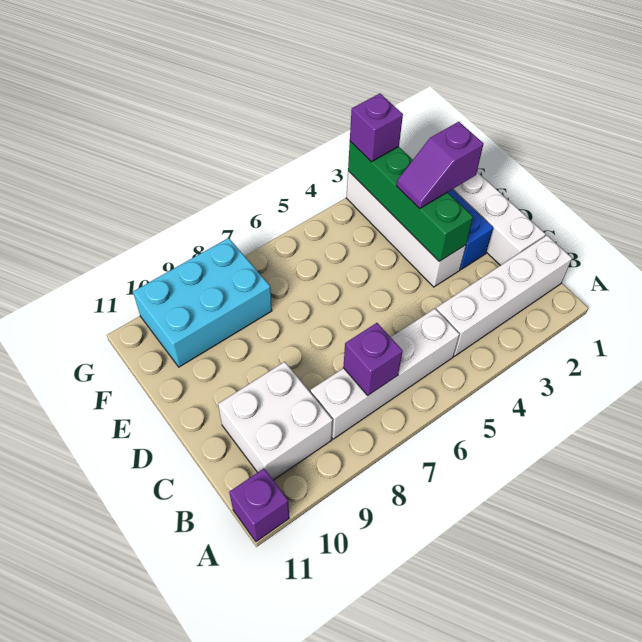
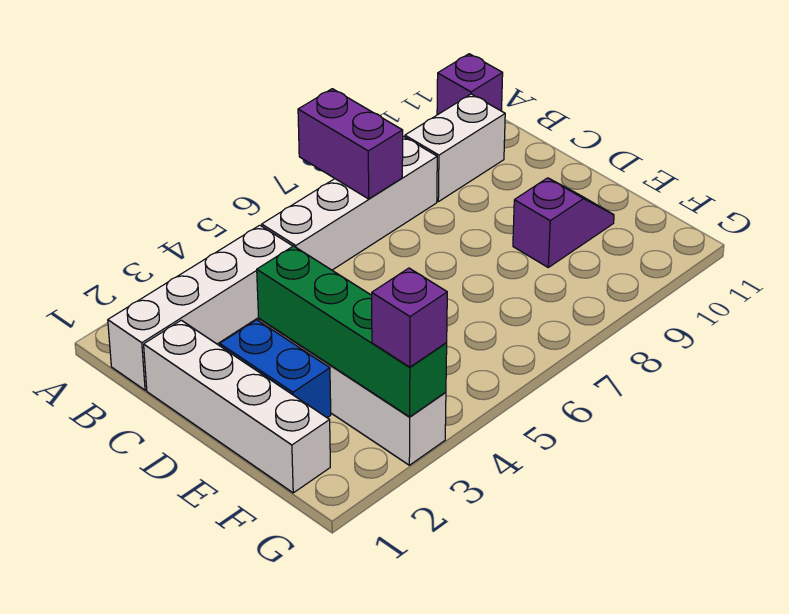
purple 1x1 brick [343,323,403,395] -> purple 1x2 brick [298,89,403,199]
white 2x2 brick [218,362,333,480] -> white 1x2 brick [405,94,505,202]
purple 1x2 slope [396,122,483,209] -> purple 1x2 slope moved to [513,178,614,267]
cyan 2x3 brick [133,238,272,367] -> none

